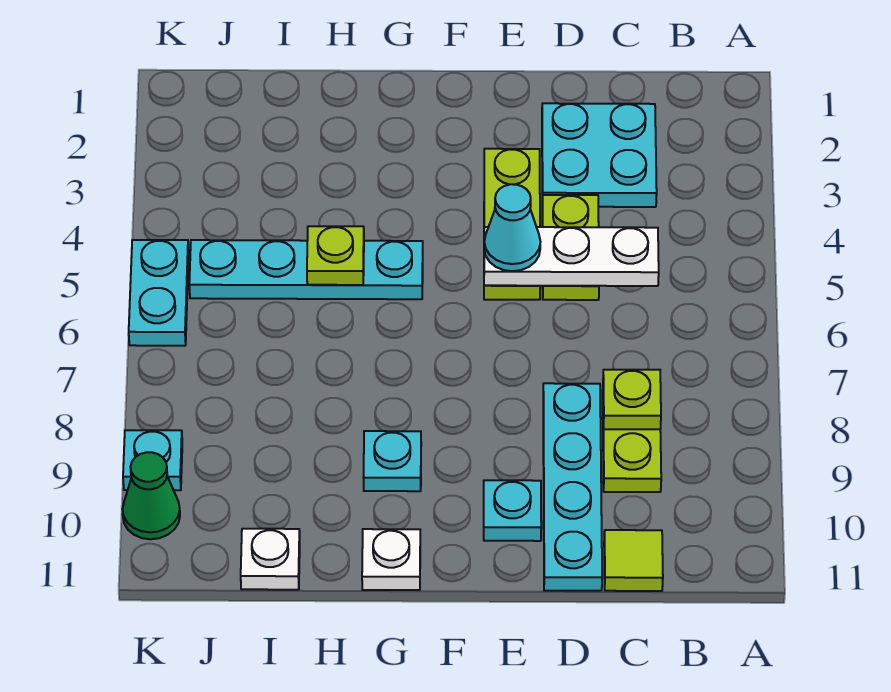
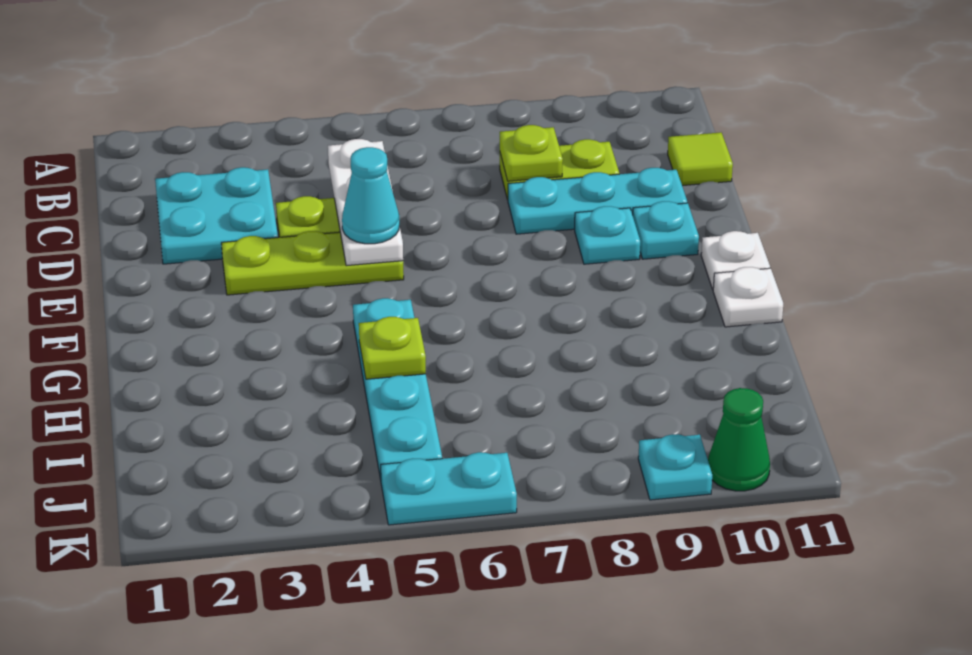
cyan 1x4 plate [543,383,602,591] -> cyan 1x3 plate [508,168,687,234]
cyan 1x1 plate [364,431,421,491] -> cyan 1x1 plate moved to [575,206,640,264]
white 1x1 plate [241,529,300,590] -> white 1x1 plate moved to [701,231,770,289]

